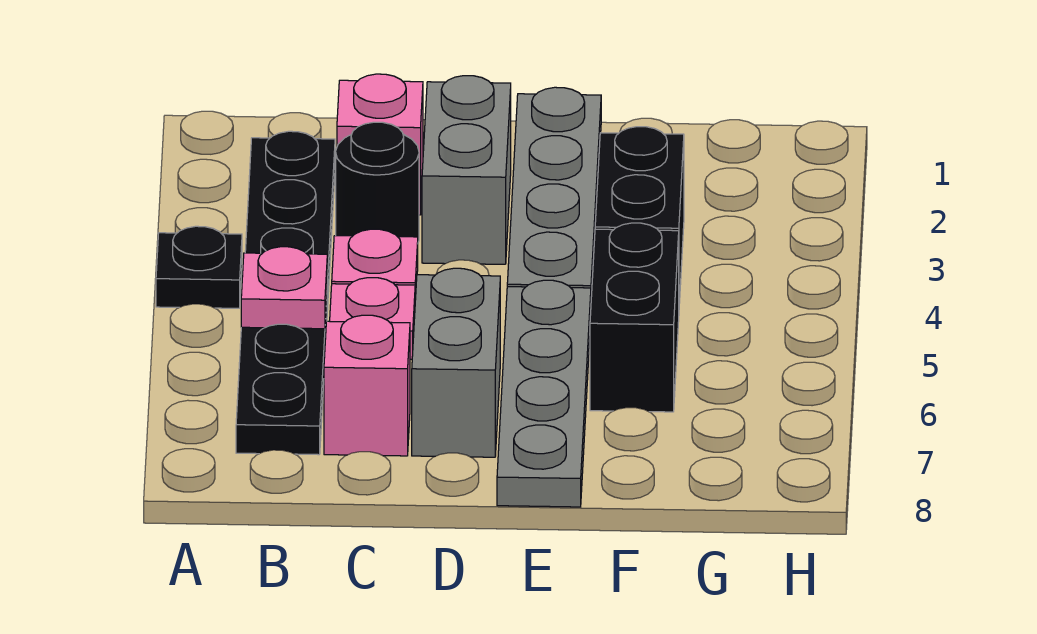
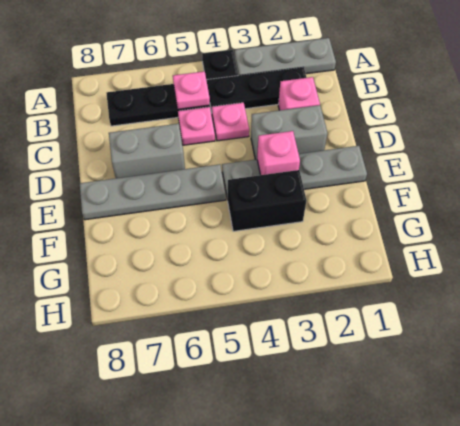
none -> grey 1x3 plate [235,38,336,76]
black 1x1 round brick [336,122,419,242] -> none
pink 1x1 brick [324,315,410,456] -> pink 1x1 brick moved to [257,131,300,175]
black 1x2 brick [590,223,679,412] -> none

